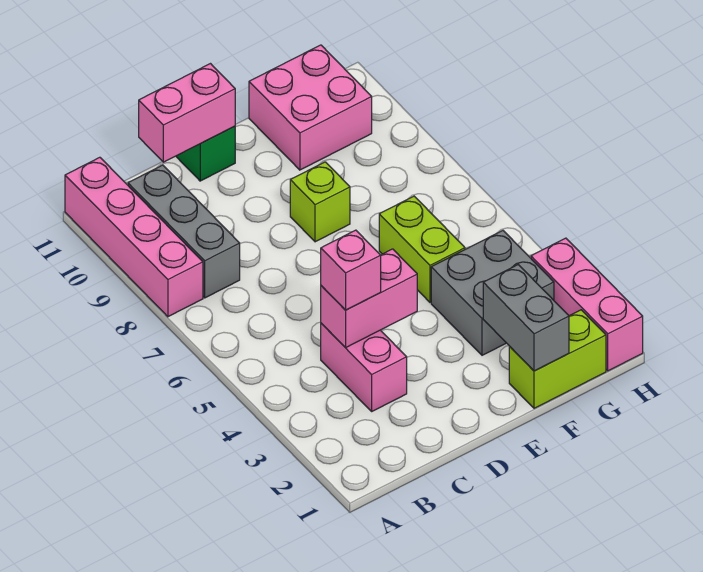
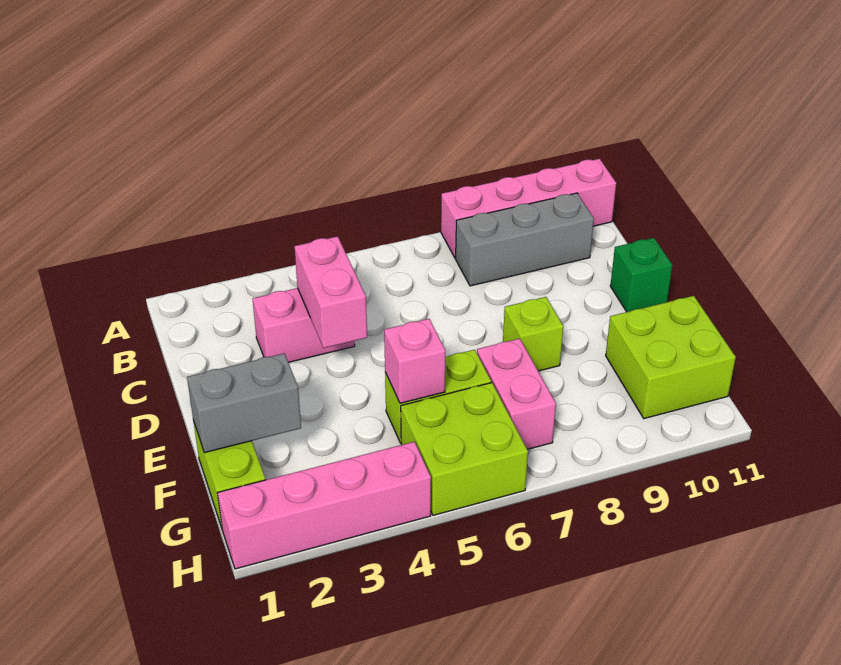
pink 1x1 brick [321,230,381,310] -> pink 1x1 brick moved to [384,319,446,403]
pink 1x2 brick [139,64,235,162] -> pink 1x2 brick moved to [477,339,556,449]
grey 2x2 brick [431,231,554,355] -> none
pink 2x2 brick [249,45,372,170] -> lime 2x2 brick [606,296,736,419]
none -> lime 2x2 brick [401,383,528,515]
pink 1x3 brick [531,238,643,371] -> pink 1x4 brick [217,442,431,569]

